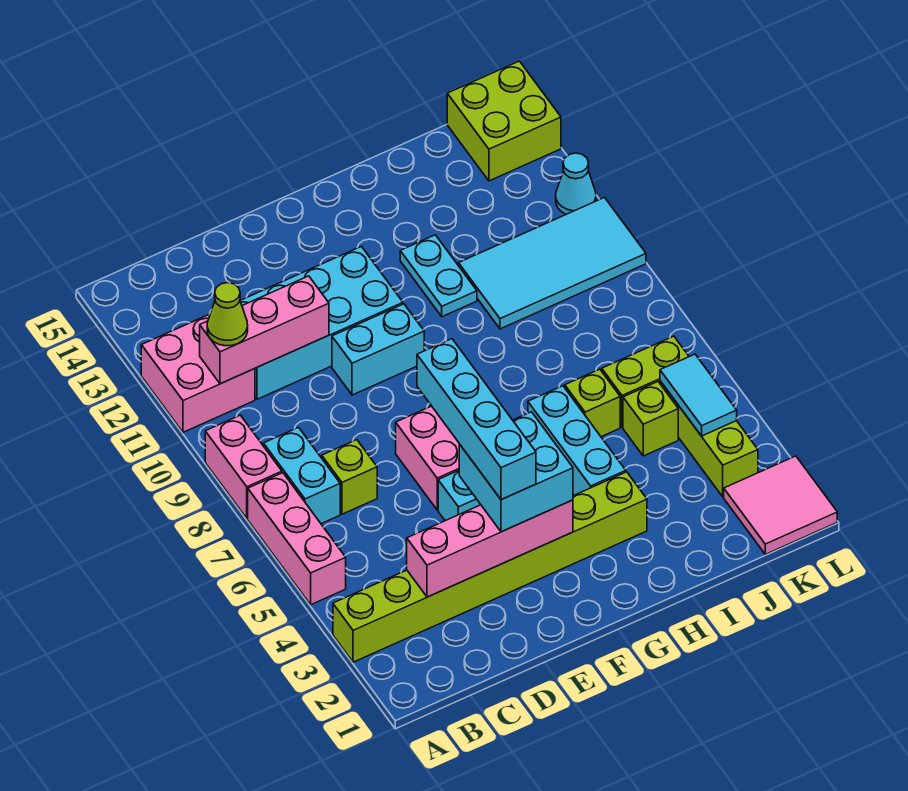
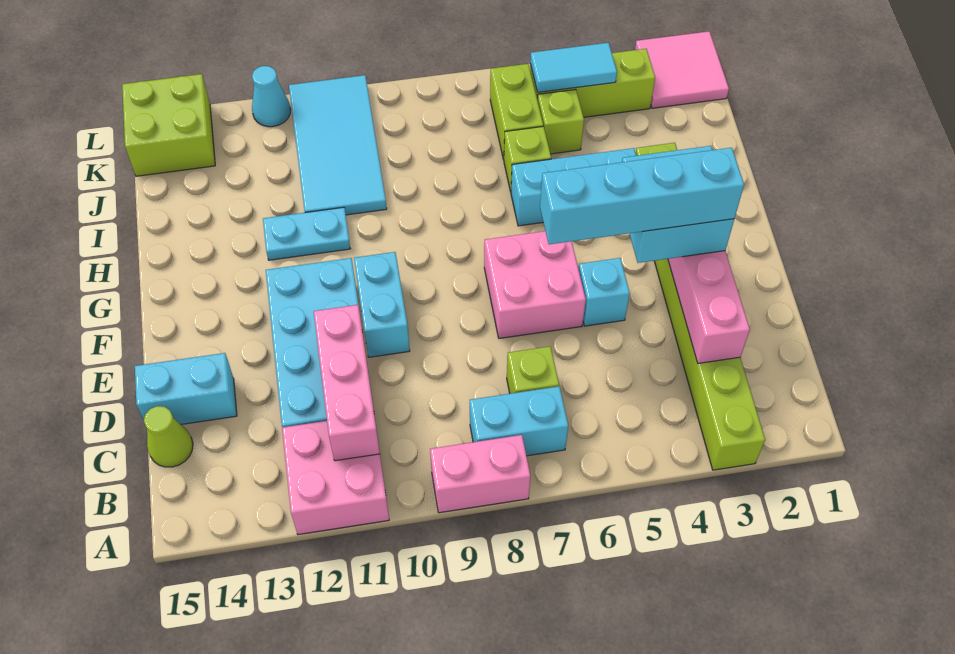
pink 1x3 brick [248,473,346,605] -> none
lime 1x1 cone [207,283,248,346] -> lime 1x1 cone moved to [144,406,193,467]
none -> cyan 1x2 brick [135,353,237,424]

